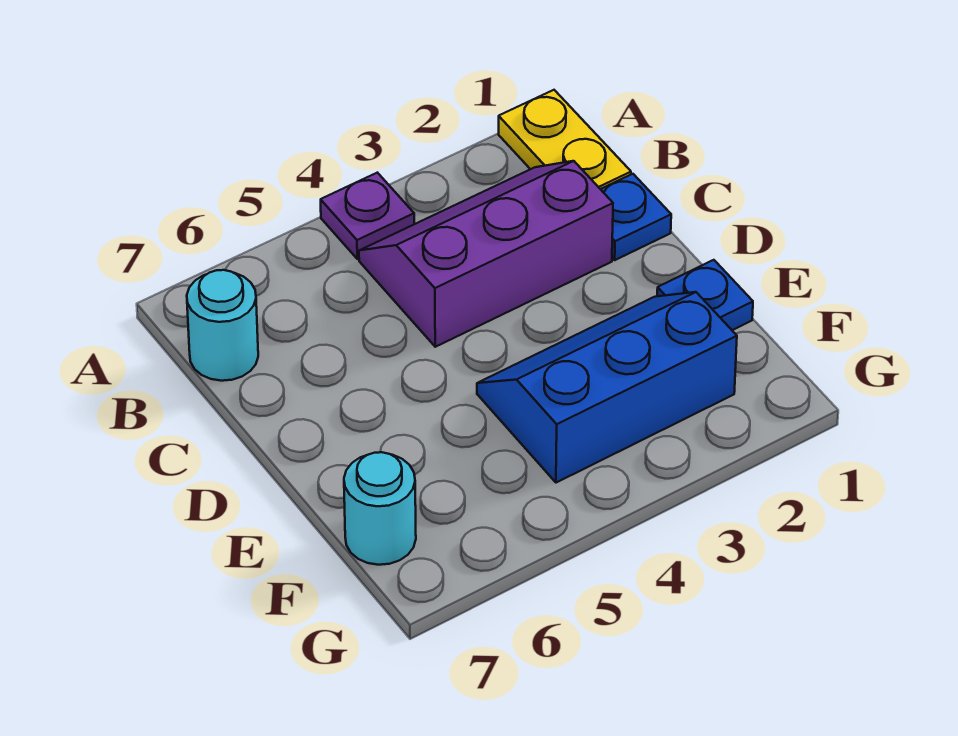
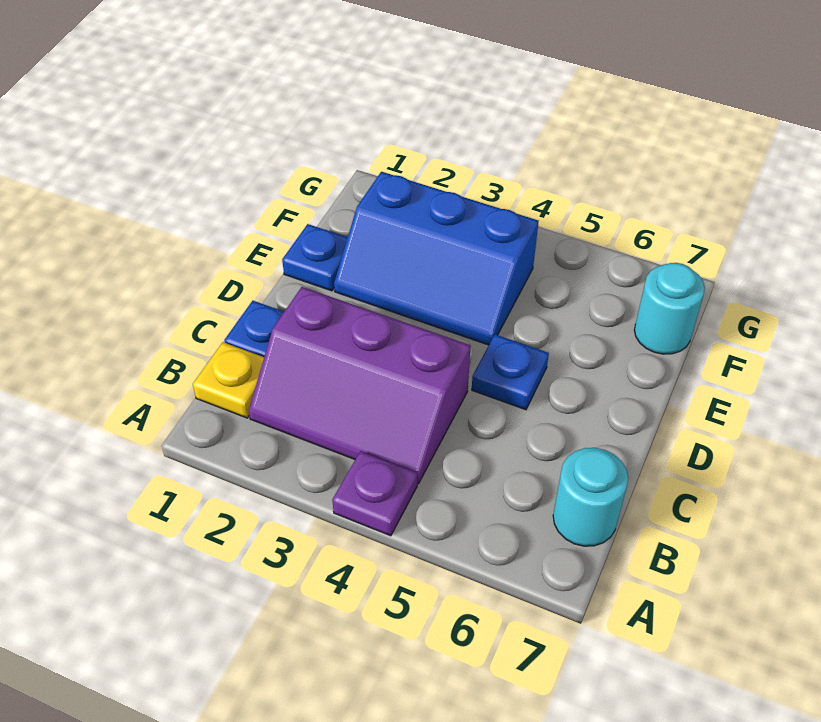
yellow 1x2 plate [499,90,631,189] -> yellow 1x1 plate [193,342,264,418]
none -> blue 1x1 plate [472,335,549,410]

